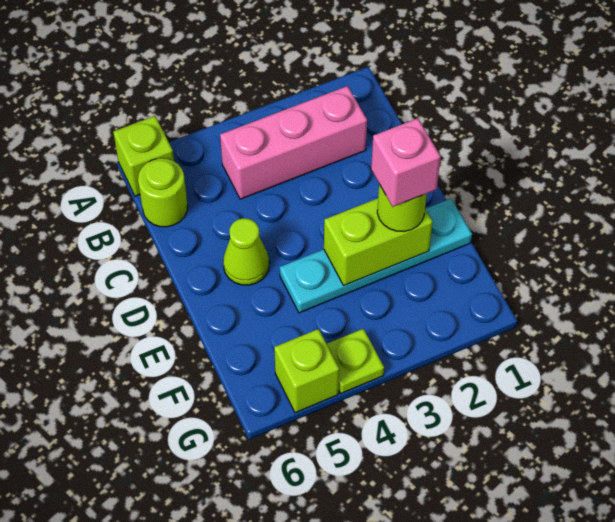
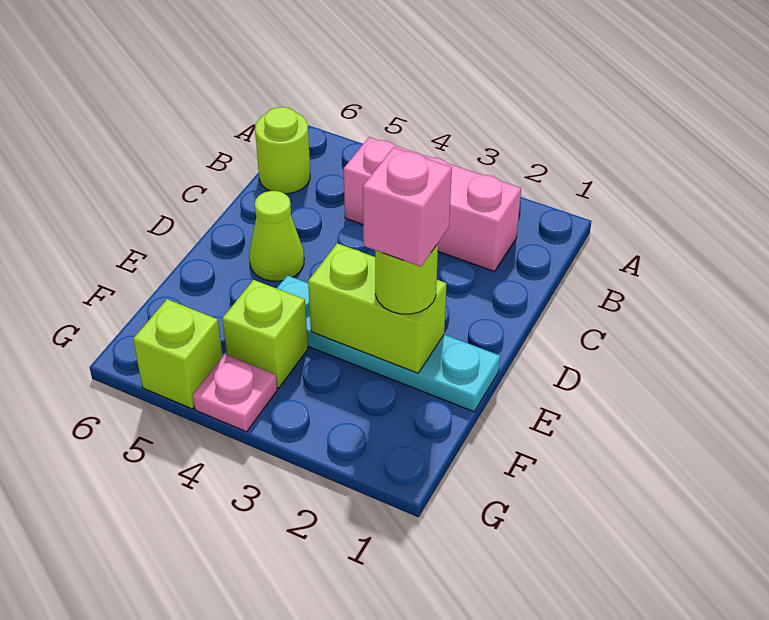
lime 1x1 brick [113,116,174,196] -> lime 1x1 brick moved to [222,280,308,388]
lime 1x1 plate [327,329,384,393] -> pink 1x1 plate [193,354,277,432]

